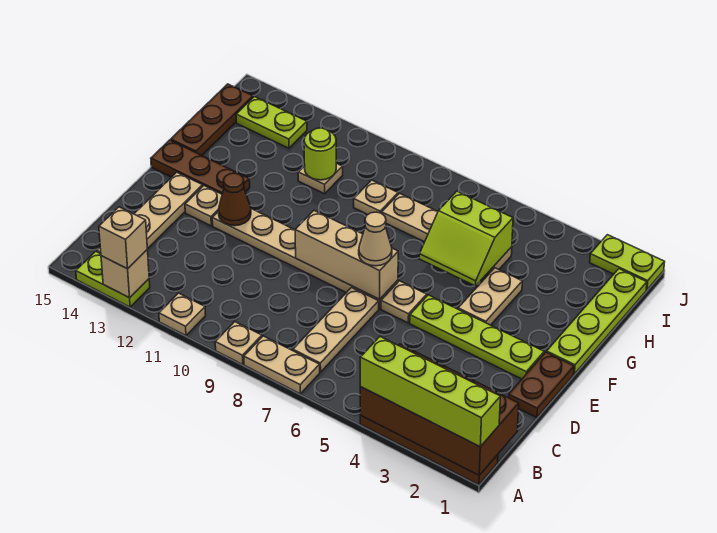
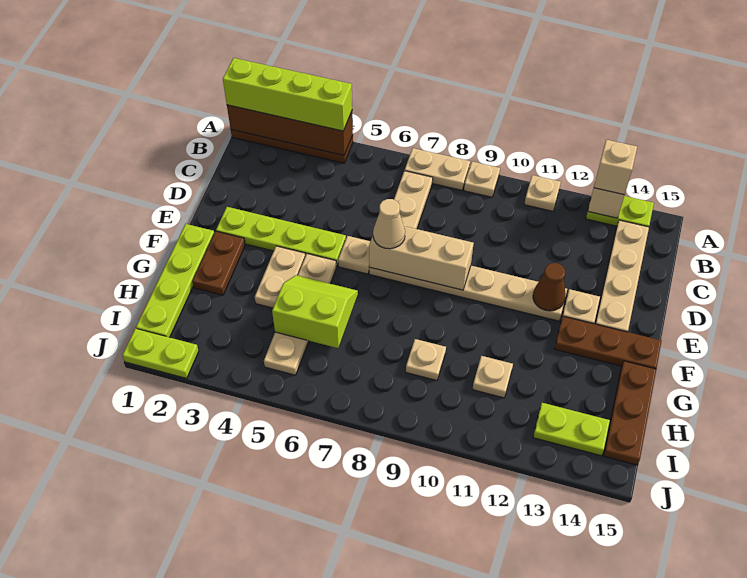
brown 2x4 brick [360,344,519,475] -> brown 1x4 brick [227,105,353,155]
brown 1x2 plate [509,352,574,418] -> brown 1x2 plate moved to [192,231,245,295]
tan 1x4 plate [382,193,512,273] -> tan 1x4 plate turned to [264,254,336,375]
lime 1x1 round brick [304,128,336,180] -> none

